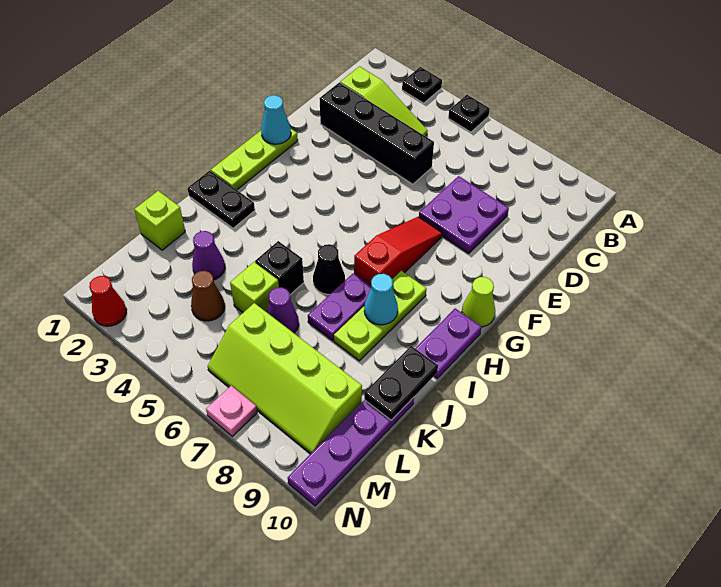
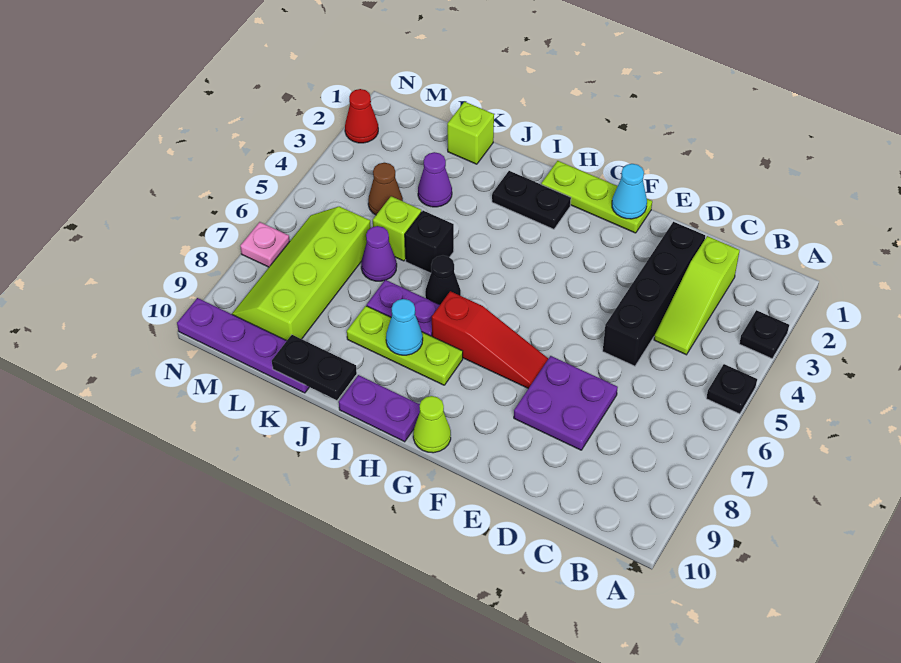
black 1x2 plate [187,171,255,228] -> black 1x2 plate turned to [492,171,571,229]

